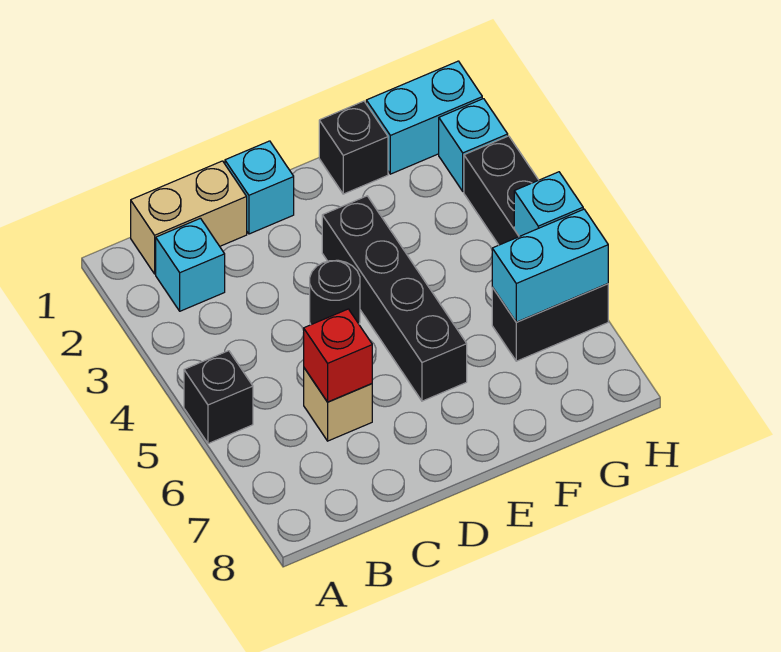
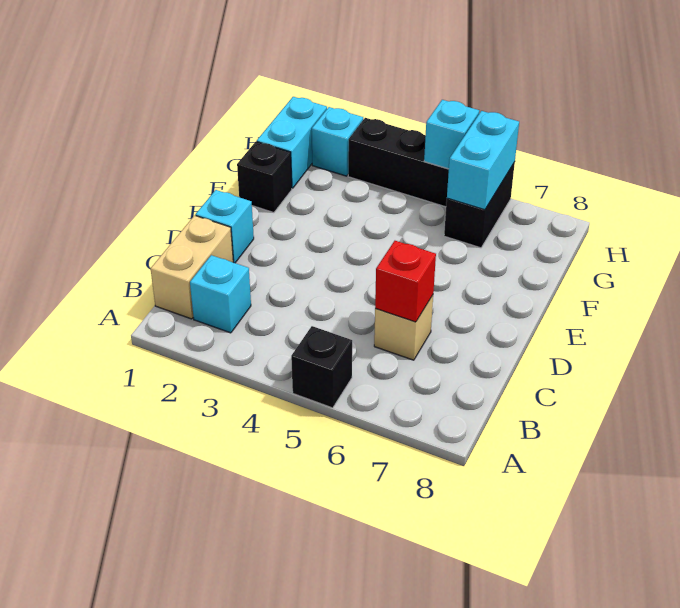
black 1x1 round brick [310,260,360,325] -> none
black 1x4 brick [322,196,467,401] -> none

